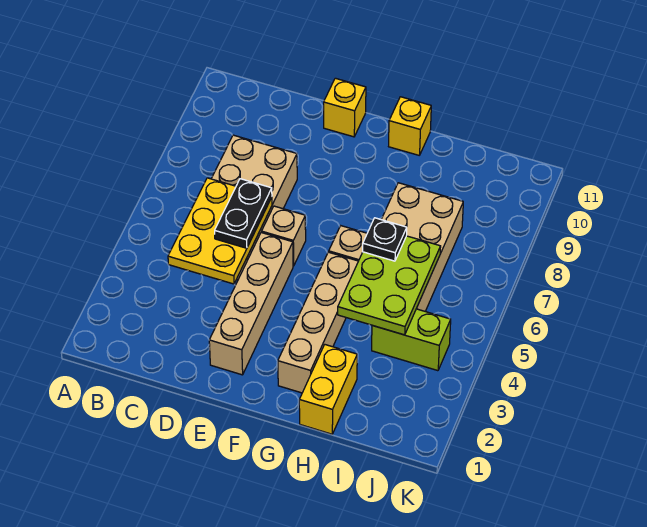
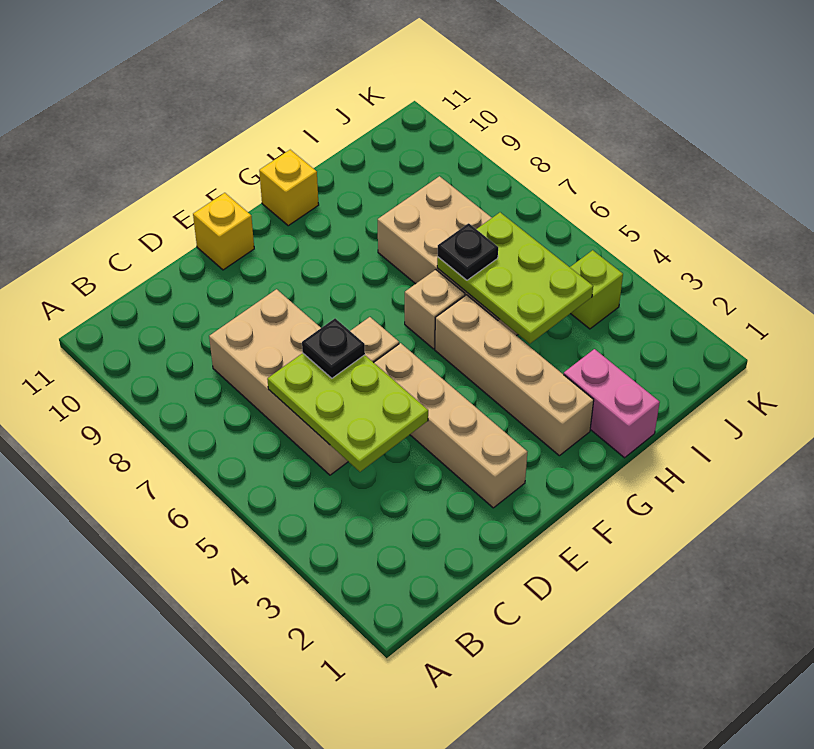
yellow 2x3 plate [168,178,272,284] -> lime 2x3 plate [267,353,428,472]
black 1x2 plate [215,179,272,248] -> black 1x1 plate [302,318,365,378]
yellow 1x2 brick [299,345,357,434] -> pink 1x2 brick [564,349,660,458]
lime 1x2 brick [372,309,451,371] -> lime 1x1 brick [570,250,623,329]

